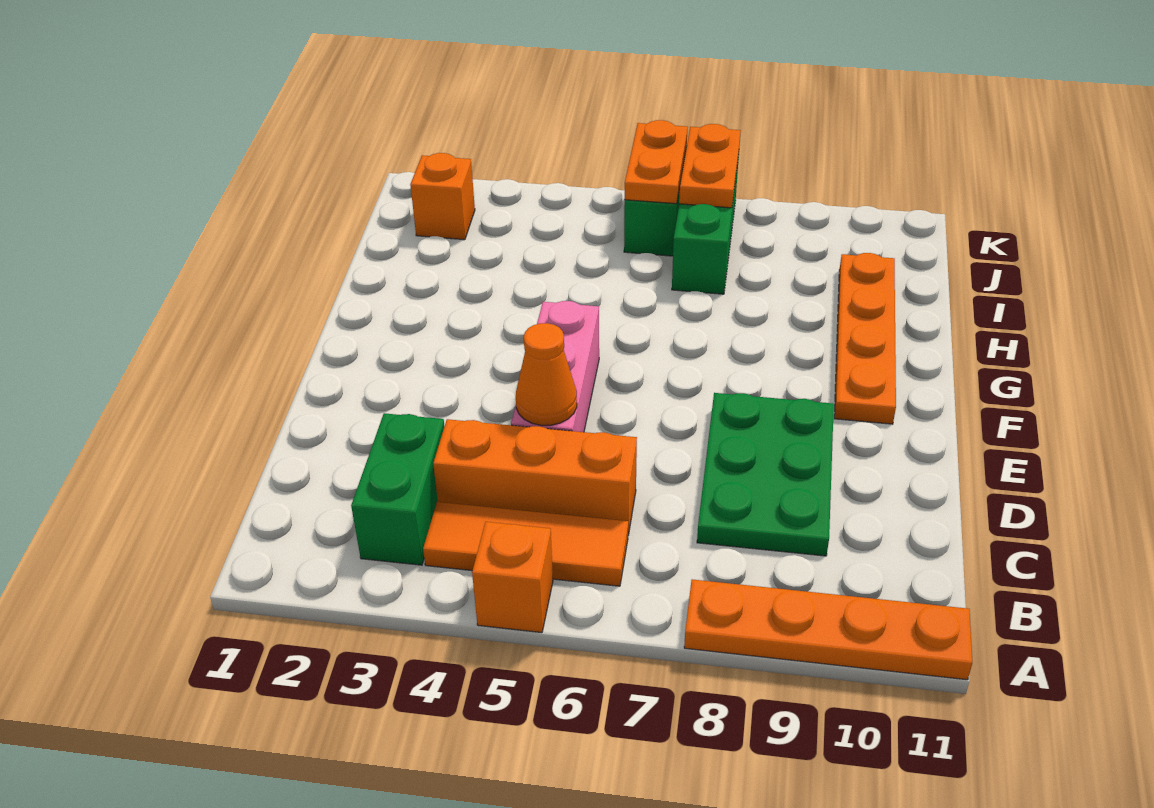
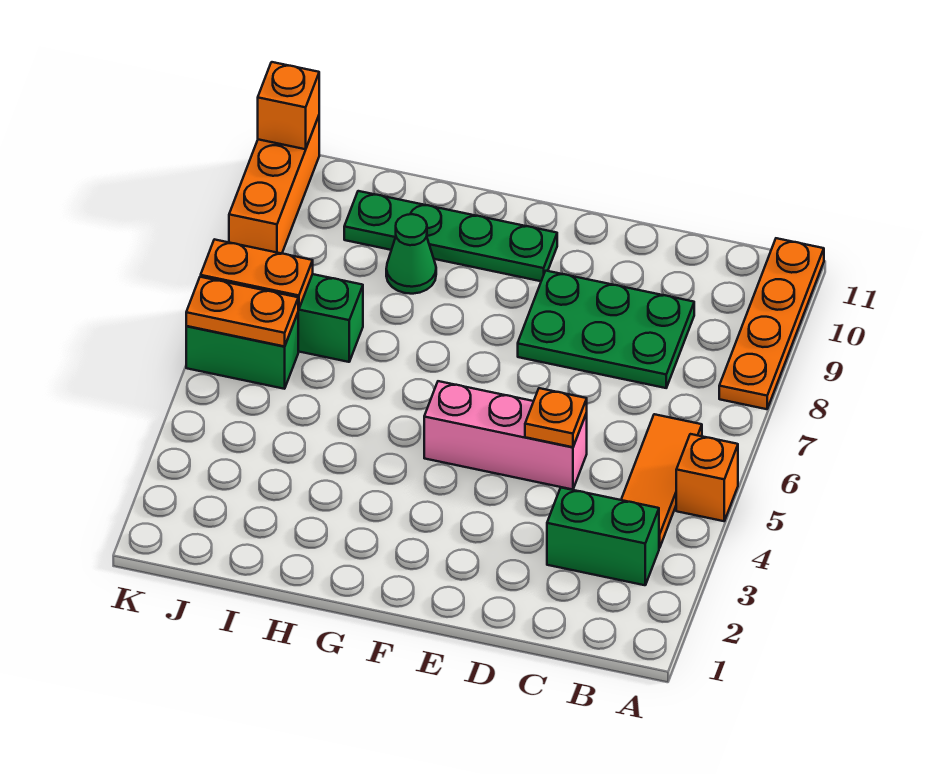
orange 1x3 brick [433,419,637,535] -> orange 1x3 brick moved to [229,116,319,254]
orange 1x1 cone [516,323,577,425] -> orange 1x1 plate [525,388,587,447]
orange 1x4 plate [834,253,896,424] -> green 1x4 plate [344,191,557,281]
none -> green 1x1 cone [386,214,436,294]
orange 1x1 brick [410,153,475,240] -> orange 1x1 brick moved to [258,62,319,149]

